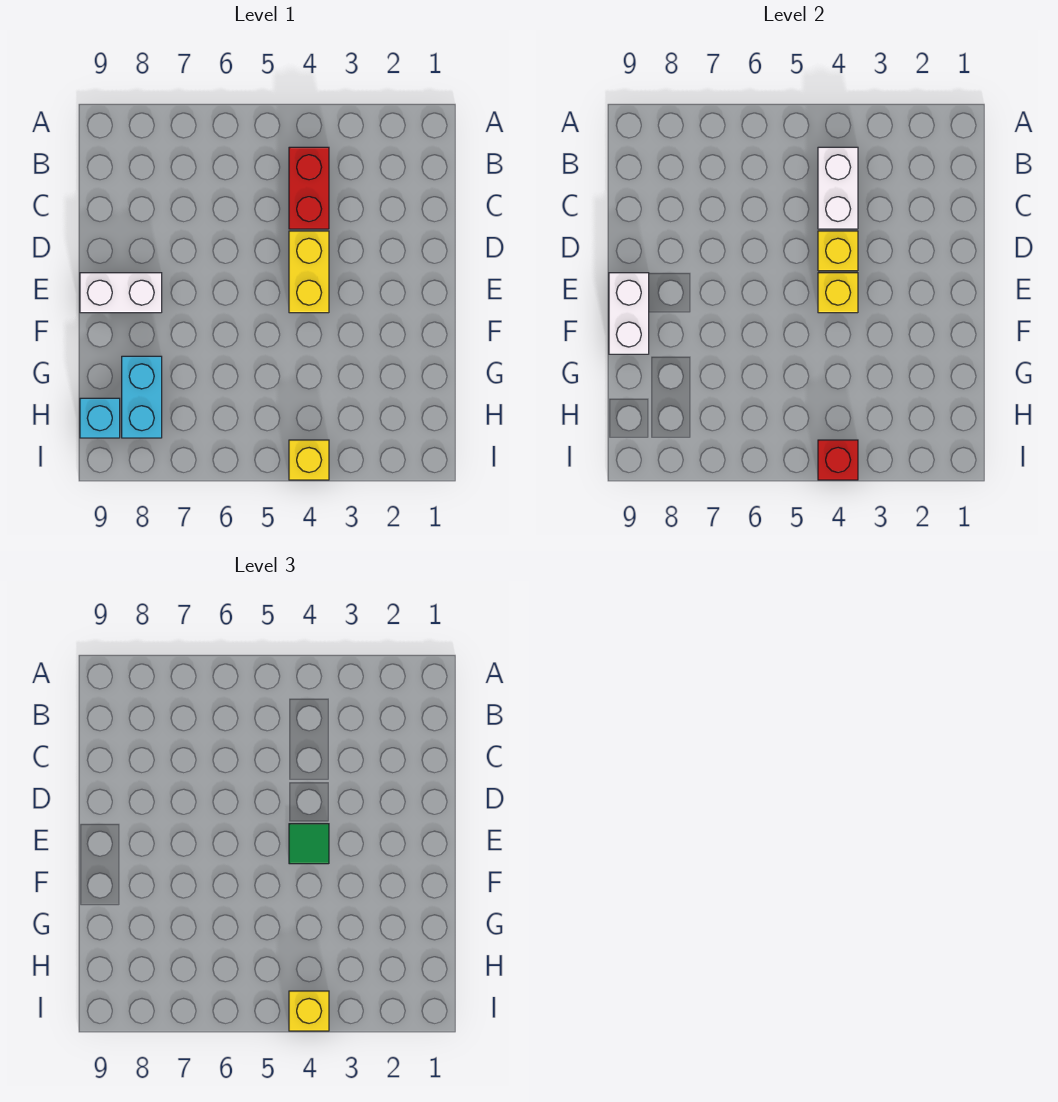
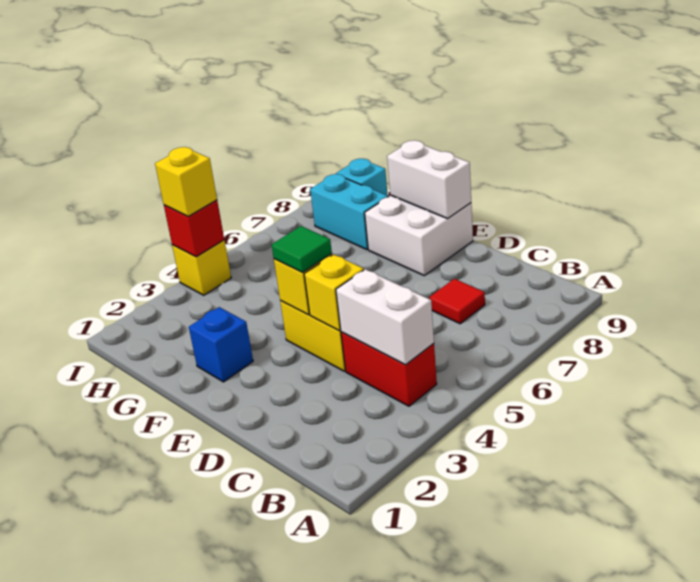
none -> red 1x1 tile [429,279,485,324]
white 1x2 brick [80,273,162,313] -> white 2x2 brick [365,195,473,276]
none -> blue 1x1 brick [189,307,253,382]

